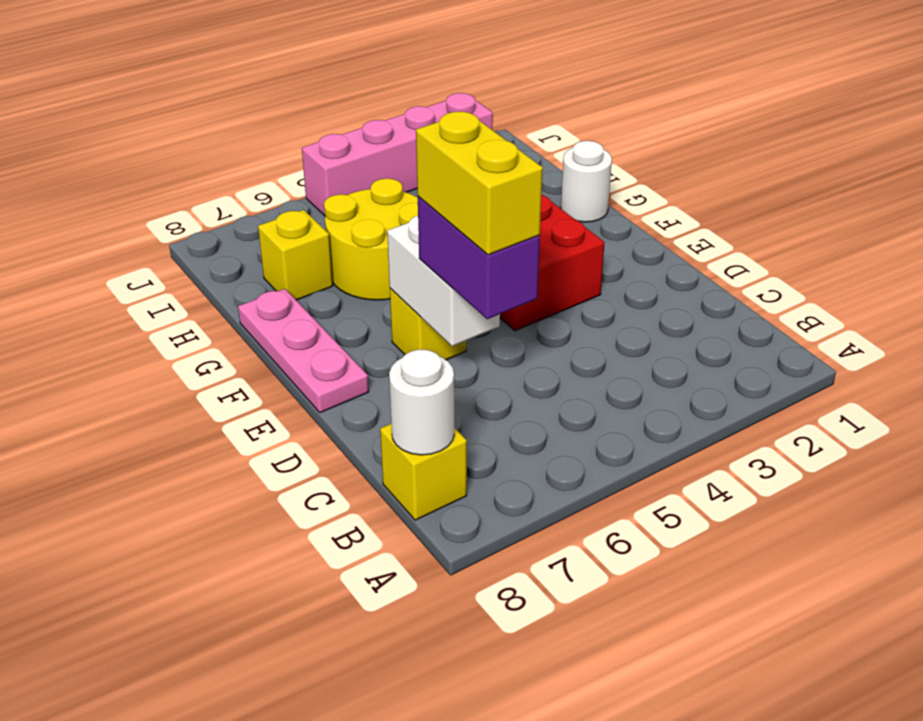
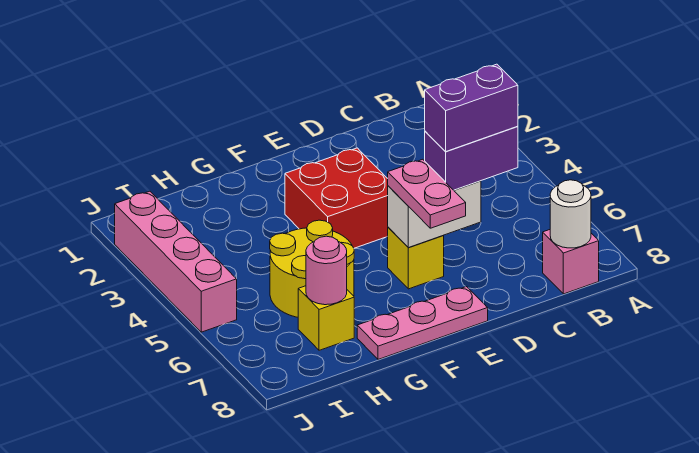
yellow 1x1 brick [380,424,467,520] -> pink 1x1 brick [543,230,599,294]
yellow 1x2 brick [416,111,543,255] -> purple 1x2 brick [425,64,518,152]
none -> pink 1x2 plate [388,159,466,228]
white 1x1 round brick [561,141,612,222] -> none
none -> pink 1x1 round brick [306,236,347,305]

